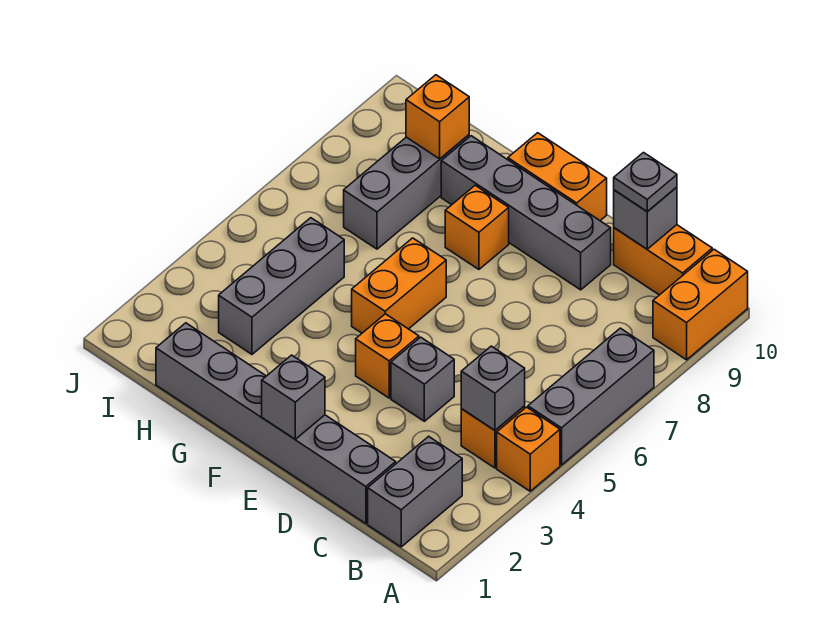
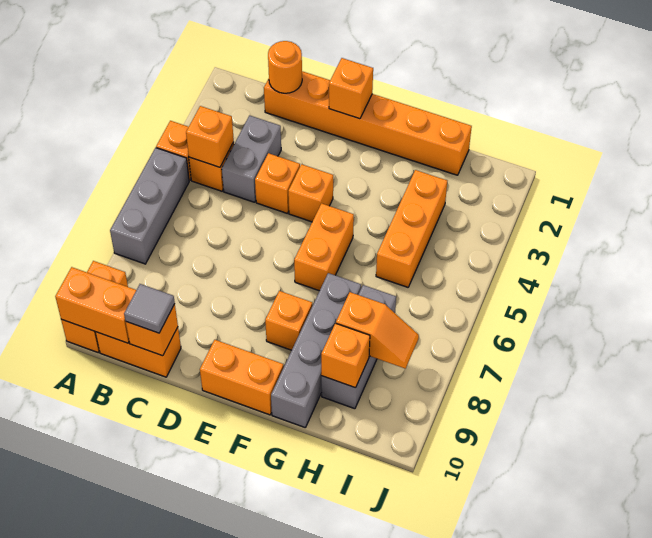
none -> orange 1x2 brick [55,267,136,343]
grey 1x2 brick [368,436,462,547] -> grey 1x2 brick moved to [222,115,281,202]
grey 1x1 brick [461,346,525,430] -> orange 1x1 brick [186,106,234,167]
grey 1x6 brick [156,323,396,524] -> orange 1x6 brick [264,71,472,175]
none -> orange 1x1 round brick [268,41,302,93]
grey 1x1 brick [614,187,677,249] -> orange 1x1 brick [126,304,178,356]
grey 1x1 plate [614,153,677,212] -> grey 1x1 tile [124,284,175,333]
grey 1x1 brick [391,337,454,421] -> orange 1x1 brick [255,153,300,213]
grey 1x4 brick [441,136,611,290] -> grey 1x4 brick turned to [271,273,361,428]
grey 1x1 brick [262,355,325,439] -> orange 1x1 brick [329,58,373,119]
grey 1x3 brick [219,218,344,354] -> orange 1x3 brick [376,170,447,287]
none -> orange 1x2 slope [336,292,419,369]

